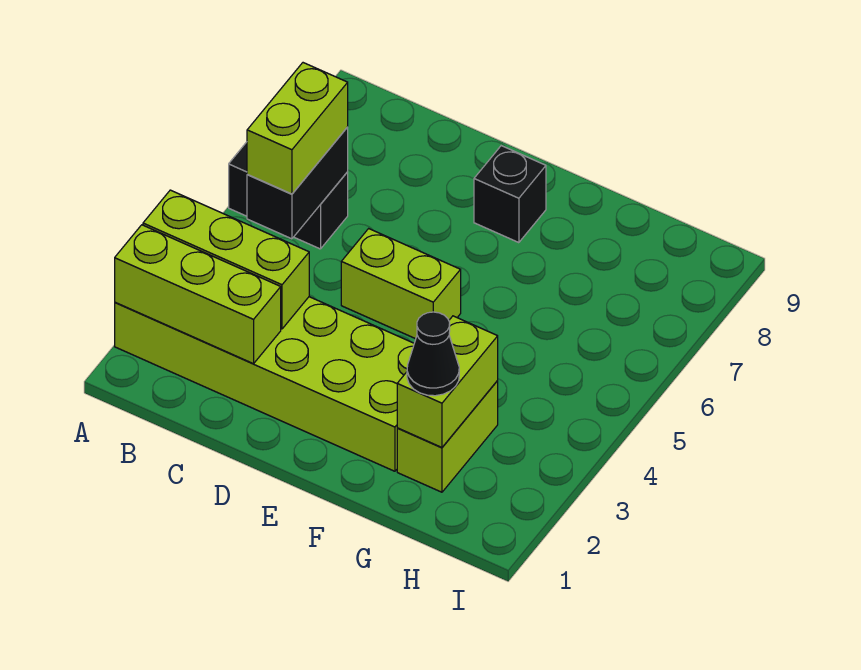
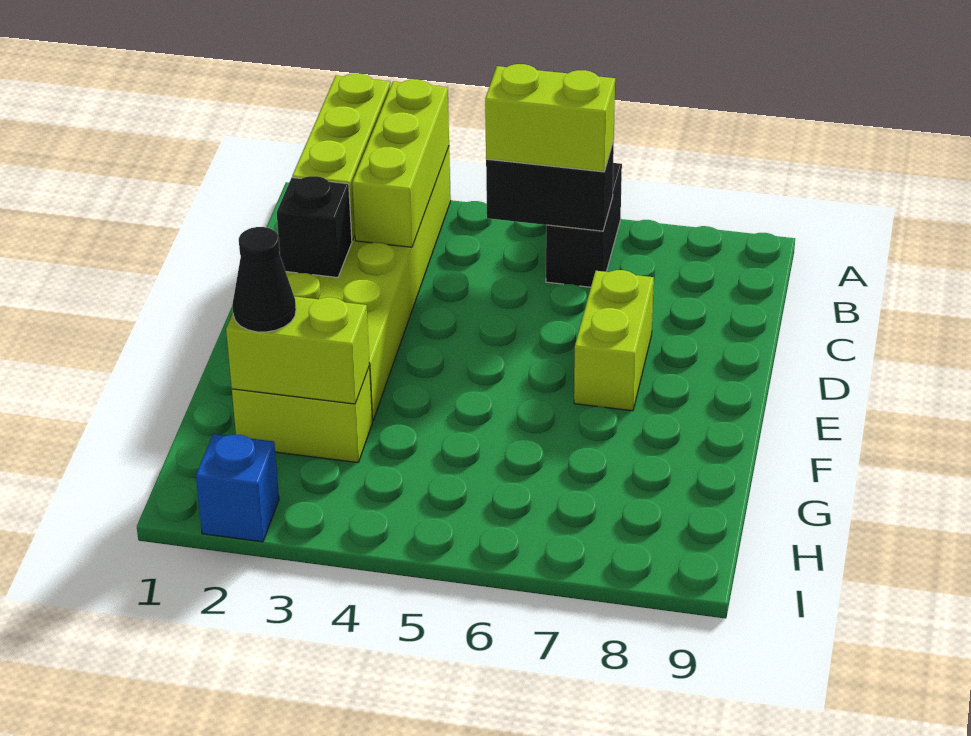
lime 1x2 brick [341,229,461,339] -> lime 1x2 brick moved to [574,270,654,411]
black 1x1 brick [474,146,546,243] -> black 1x1 brick moved to [277,176,352,278]
none -> blue 1x1 brick [196,434,279,542]

